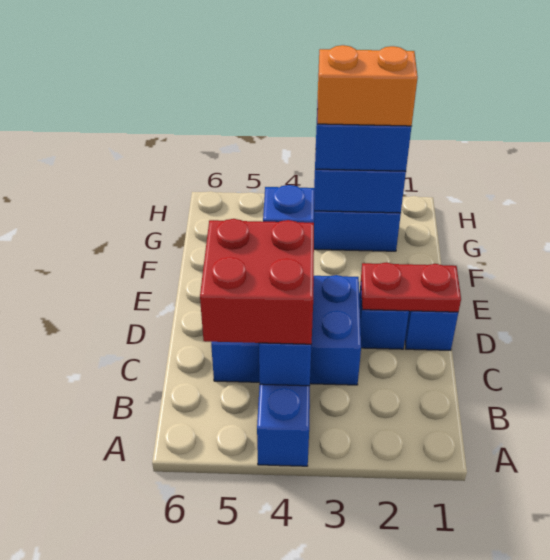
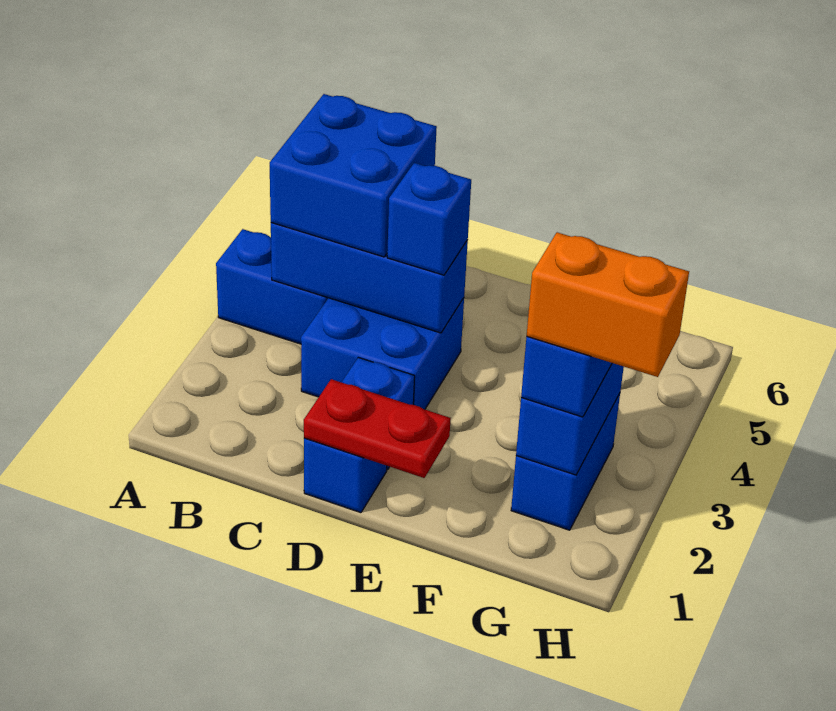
red 2x2 brick [200,219,314,344] -> blue 2x2 brick [270,94,437,257]
blue 2x3 brick [211,275,361,385] -> blue 2x2 brick [301,298,464,409]
red 1x2 plate [361,262,461,312] -> red 1x2 plate turned to [304,379,451,478]
orange 1x2 brick [317,45,418,126] -> orange 1x2 brick turned to [527,232,689,377]

